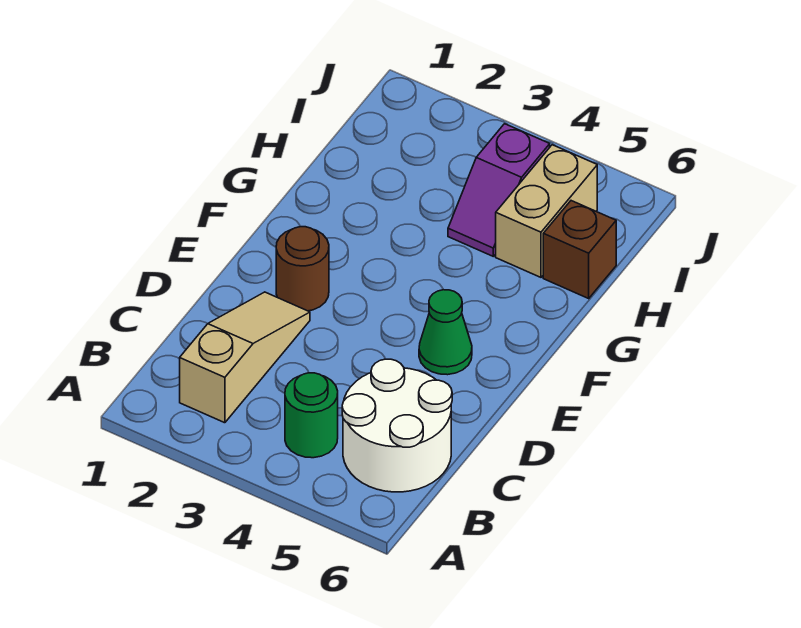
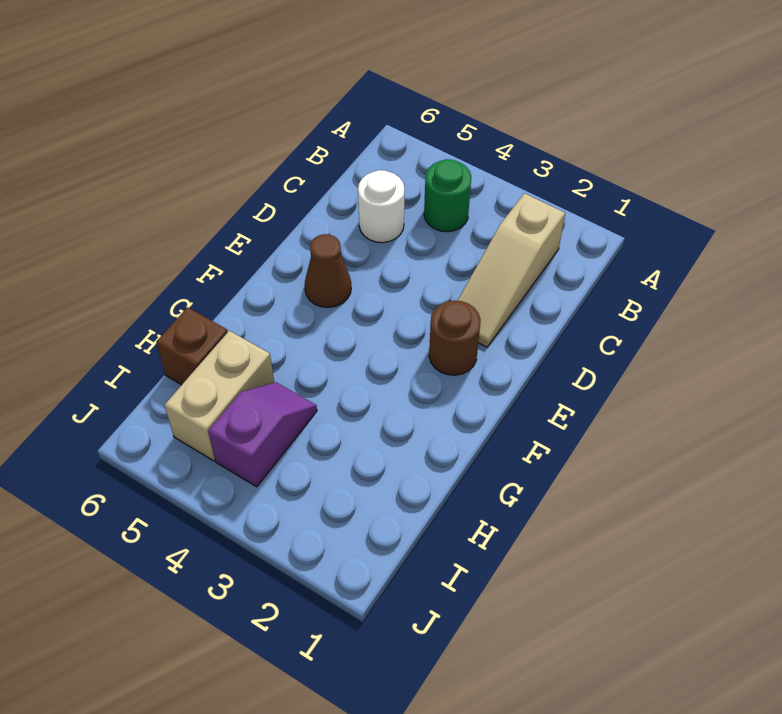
white 2x2 round brick [342,359,452,492] -> white 1x1 round brick [358,170,404,243]
green 1x1 cone [419,290,472,375] -> brown 1x1 cone [305,234,351,307]

